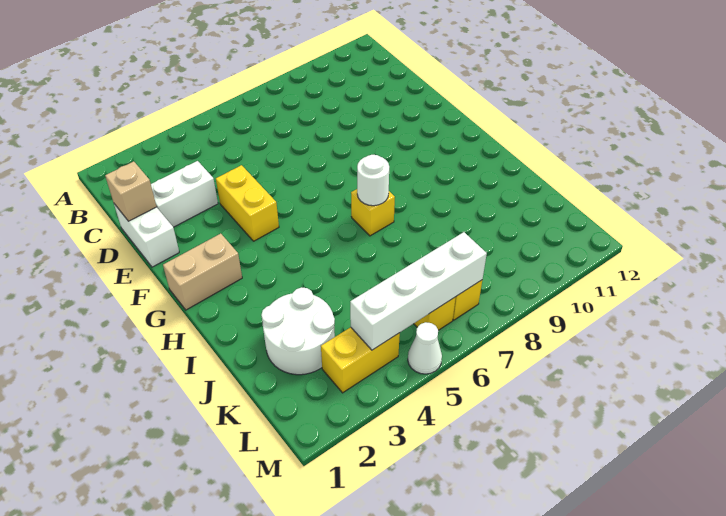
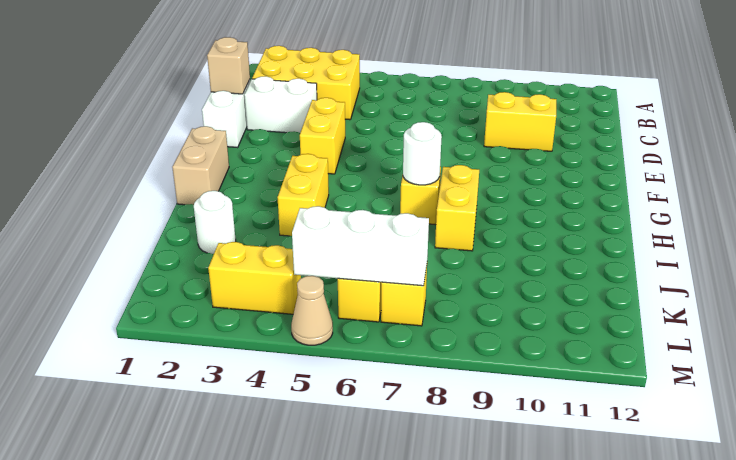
none -> yellow 2x3 brick [252,46,360,120]
none -> yellow 1x2 brick [484,92,556,151]
tan 1x2 brick [163,233,242,310] -> tan 1x2 brick turned to [172,126,229,205]
none -> yellow 1x2 brick [278,154,329,236]
none -> yellow 1x2 brick [435,165,479,251]
white 2x2 round brick [261,287,335,375] -> white 1x1 round brick [194,191,236,254]
white 1x4 brick [350,232,487,350] -> white 1x3 brick [292,206,429,286]
white 1x1 cone [408,322,442,374] -> tan 1x1 cone [291,276,333,345]

